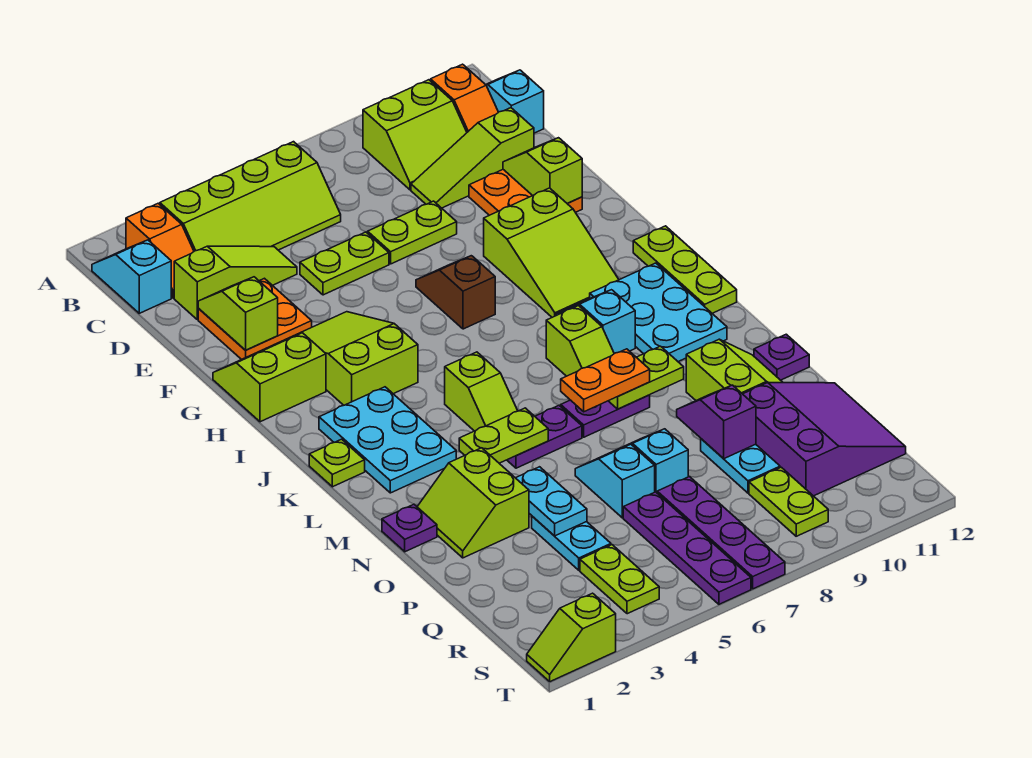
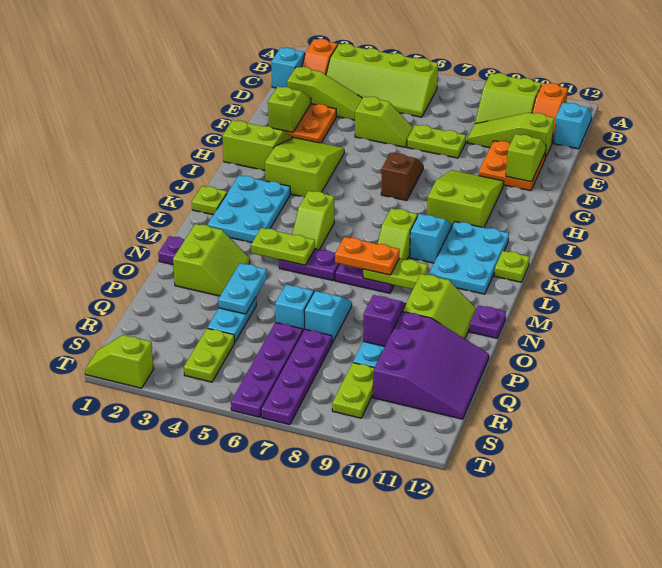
lime 1x2 plate [300,232,389,295] -> lime 1x2 slope [355,97,413,147]
lime 2x3 slope [484,188,619,317] -> lime 2x3 slope turned to [427,170,504,228]
lime 1x3 plate [633,226,737,313] -> lime 1x1 plate [494,251,530,282]
lime 2x2 slope [417,448,529,558] -> lime 2x2 slope turned to [173,224,250,296]

